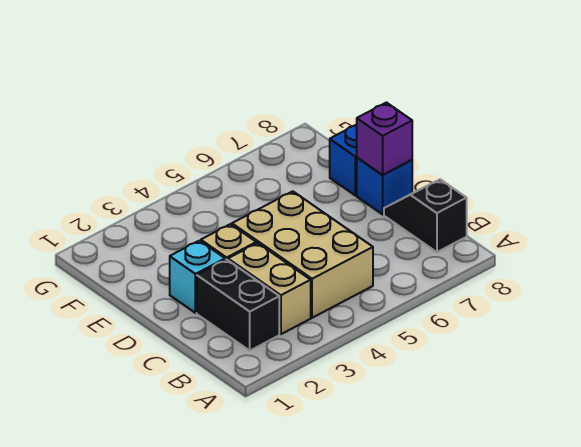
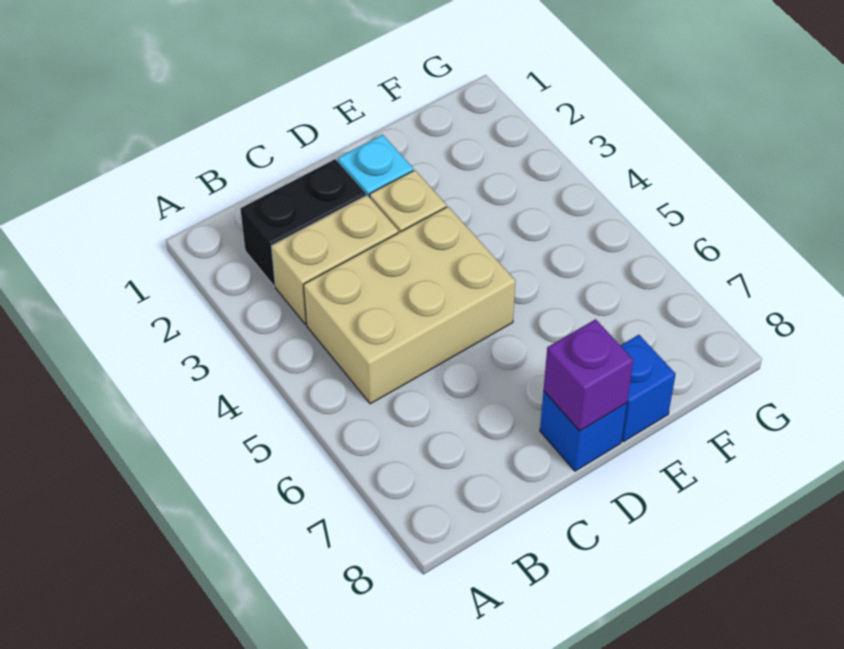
black 1x2 slope [384,179,467,252] -> none

